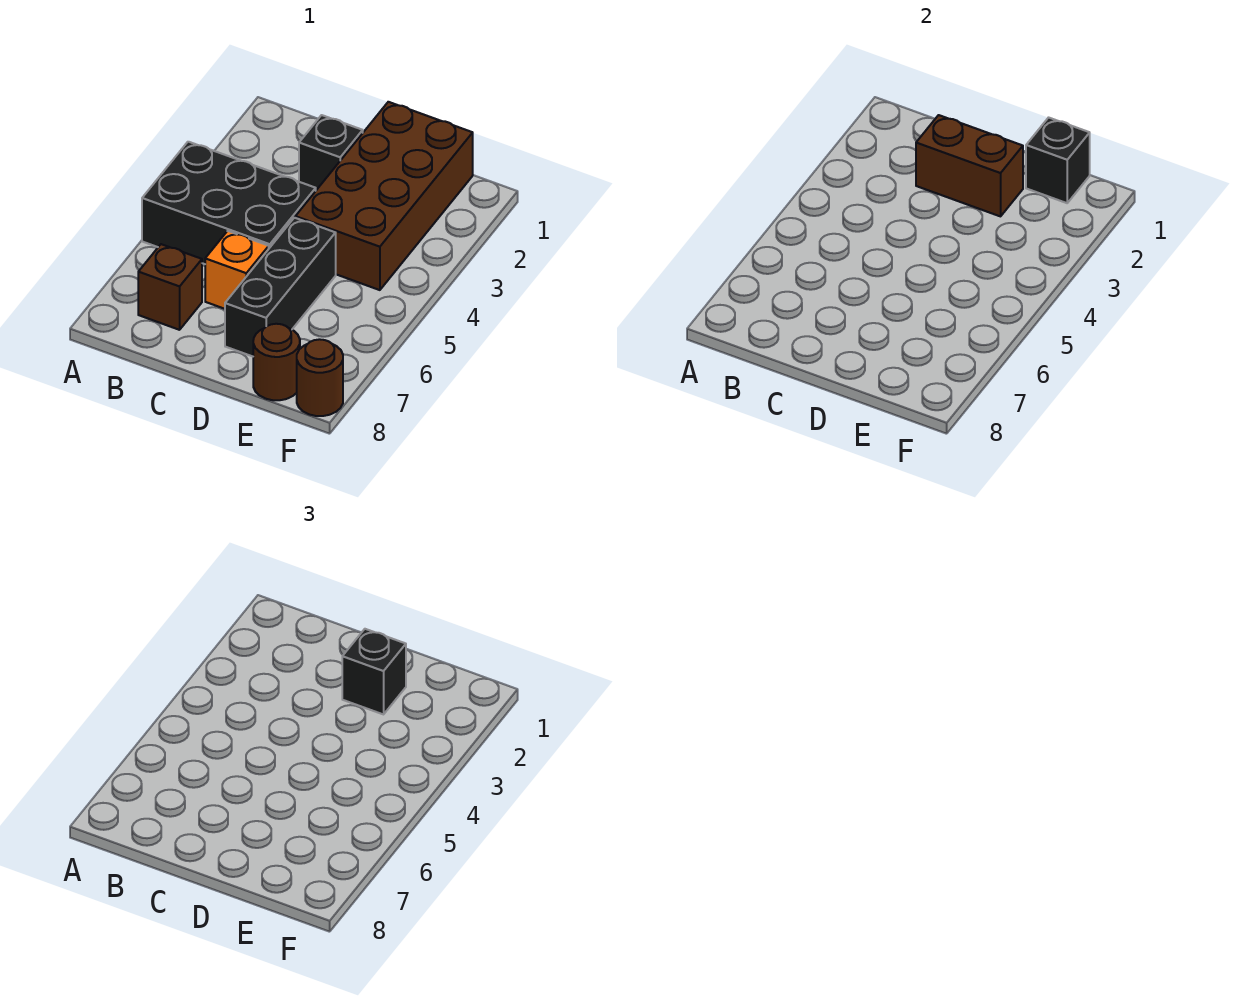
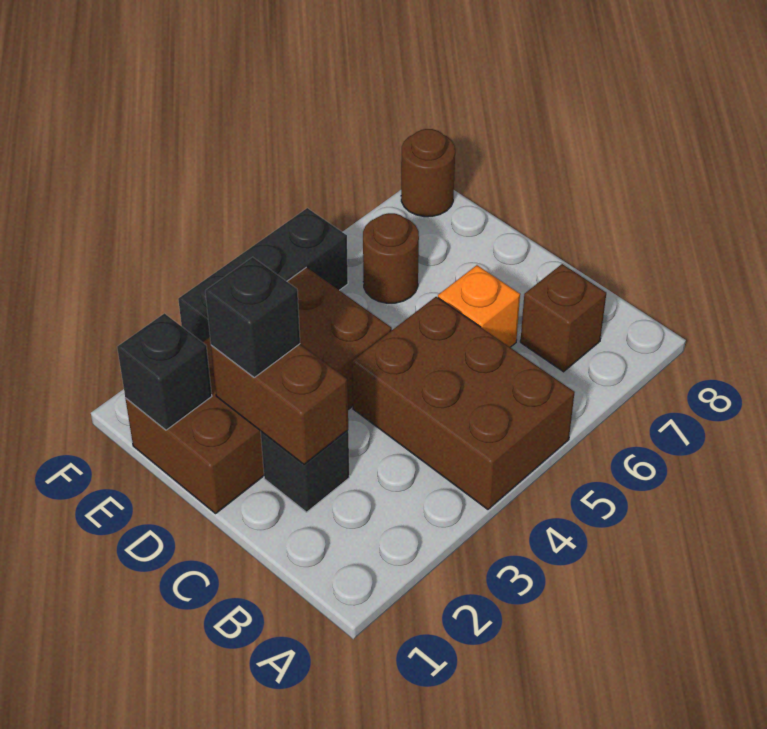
black 2x3 brick [142,142,316,264] -> brown 2x3 brick [352,297,575,509]
black 1x3 brick [225,218,336,356] -> black 1x3 brick moved to [178,208,348,342]
brown 1x1 round brick [253,324,300,400] -> brown 1x1 round brick moved to [363,213,419,303]

